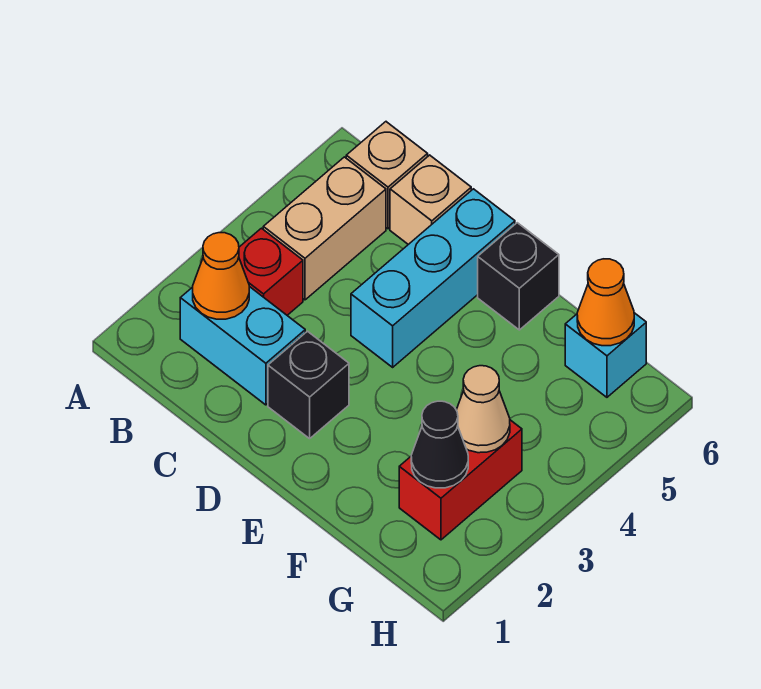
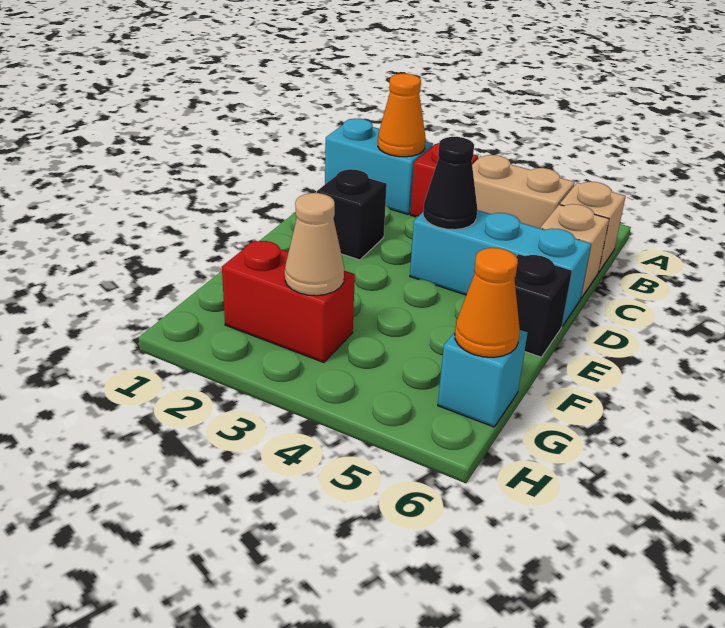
cyan 1x2 brick [180,287,305,405] -> cyan 1x2 brick turned to [325,119,433,214]
black 1x1 cone [411,401,468,488] -> black 1x1 cone moved to [423,137,477,230]

